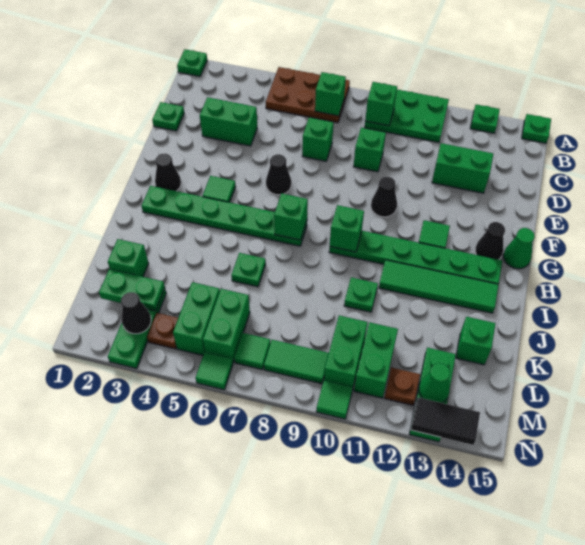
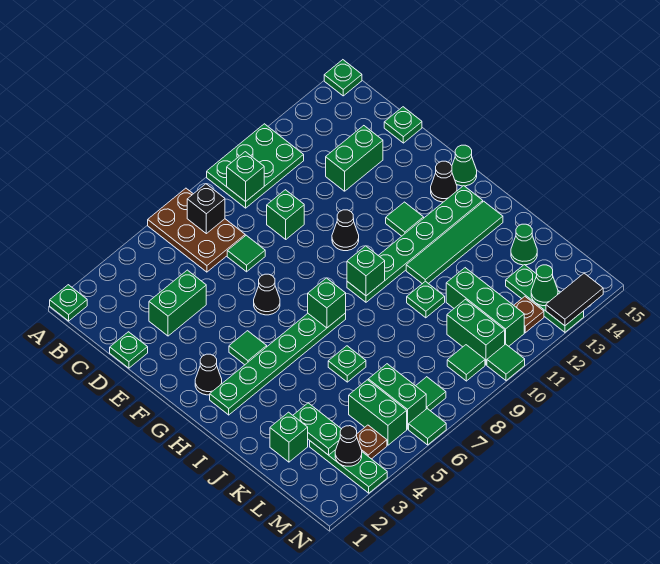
brown 2x3 plate [266,67,350,123] -> brown 2x3 plate turned to [148,188,245,272]
green 1x1 plate [470,104,500,133] -> green 1x1 plate moved to [384,107,422,143]
green 1x1 brick [315,72,346,116] -> black 1x1 brick [187,184,225,234]
green 1x1 brick [302,117,333,161] -> green 1x1 tile [227,235,265,272]
green 1x1 brick [456,317,496,365] -> green 1x1 cone [511,224,537,265]
green 1x2 plate [99,269,165,311] -> green 1x2 plate turned to [293,403,341,455]
green 1x2 brick [354,322,398,398] -> green 1x3 brick [446,268,524,346]
green 1x2 tile [264,340,329,384] -> green 1x1 tile [447,345,485,381]

